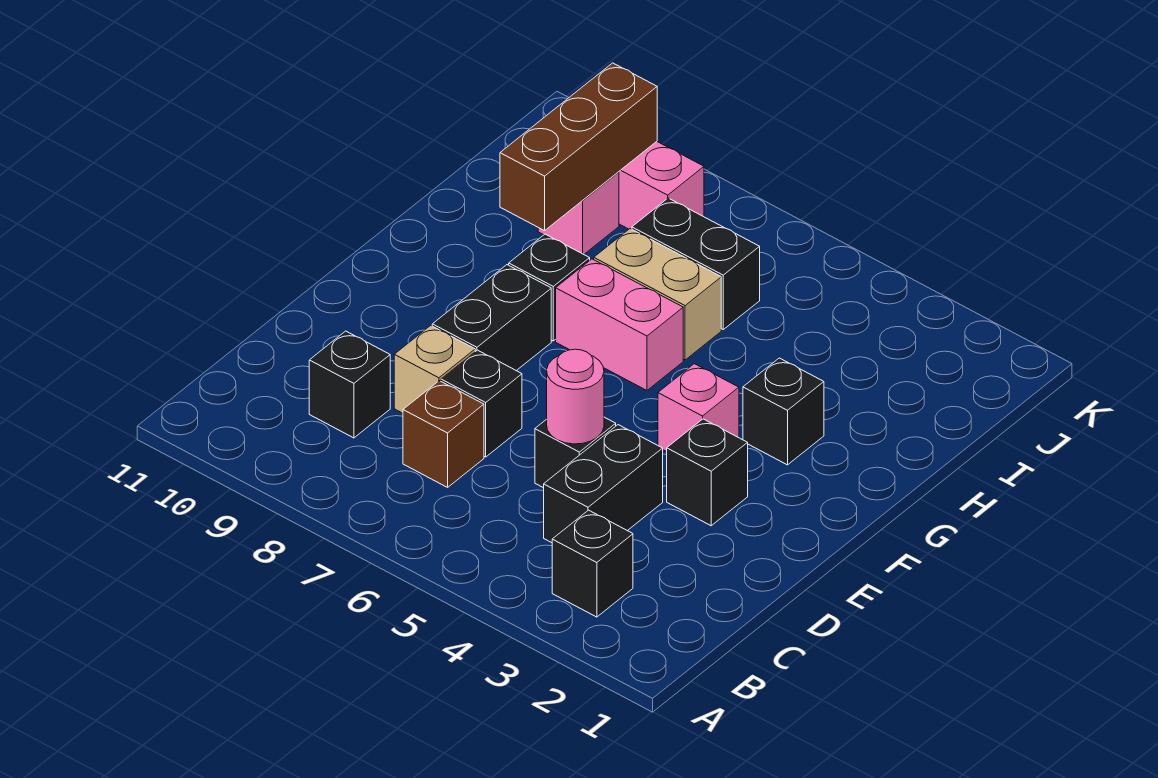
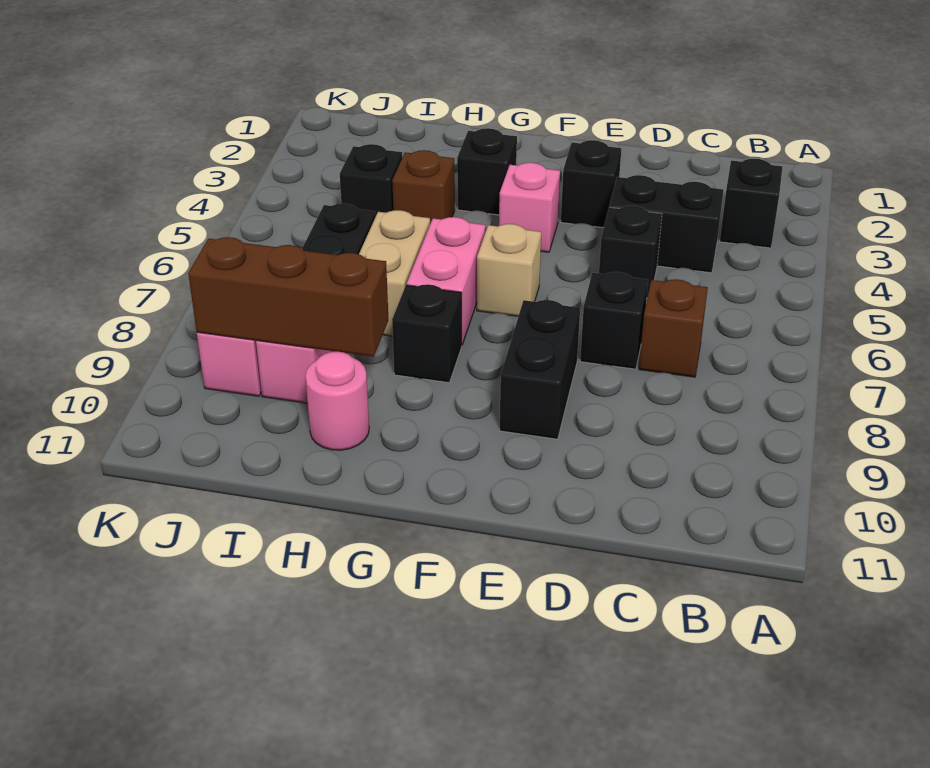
black 1x1 brick [309,331,390,438] -> black 1x1 brick moved to [340,144,402,215]
pink 1x1 round brick [547,349,604,444] -> pink 1x1 round brick moved to [305,352,369,450]
tan 1x1 brick [394,325,475,413] -> tan 1x1 brick moved to [477,224,541,316]
black 1x2 brick [432,265,551,371] -> black 1x2 brick turned to [500,300,580,439]
none -> brown 1x1 brick [392,150,455,224]

